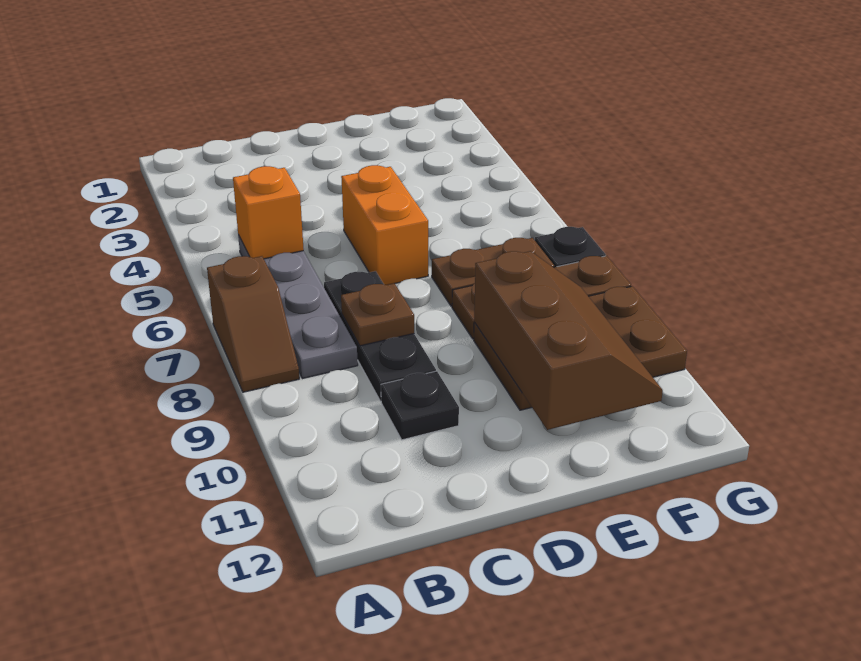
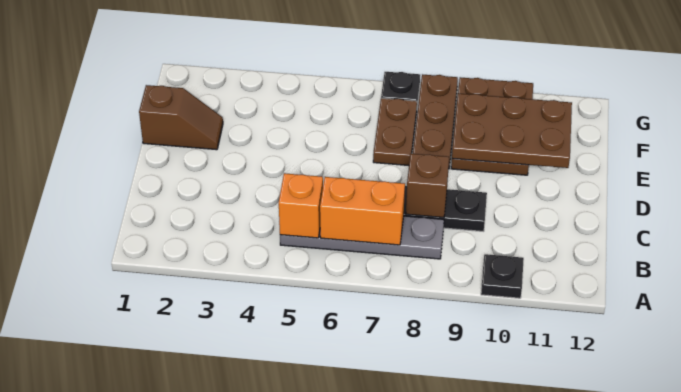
brown 1x2 slope [207,256,299,392] -> brown 1x2 slope moved to [139,85,223,150]
brown 1x1 plate [341,283,414,346] -> brown 1x1 brick [406,154,449,218]
black 1x1 plate [381,371,459,440] -> black 1x1 plate moved to [481,254,524,298]
orange 1x2 brick [341,165,428,285] -> orange 1x2 brick moved to [320,177,405,245]
brown 2x3 slope [474,251,663,430] -> brown 2x3 plate [452,93,572,168]

